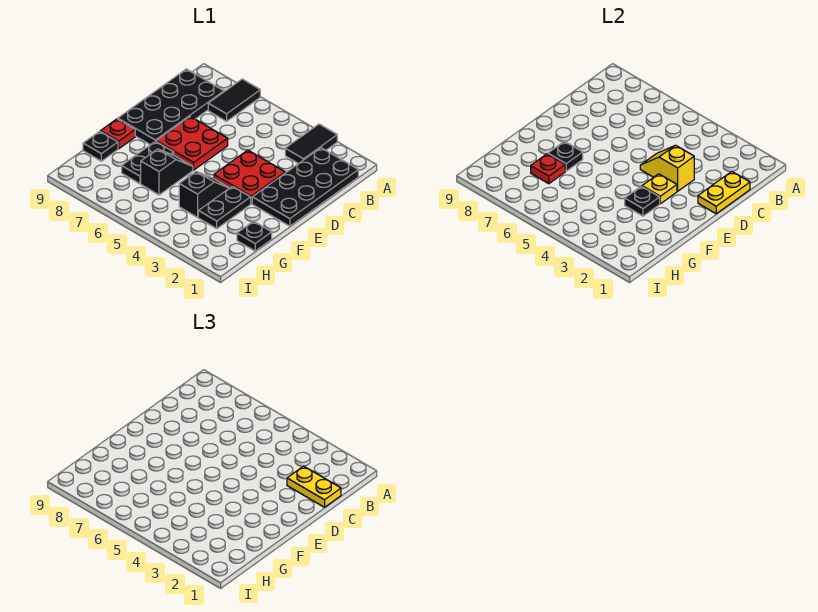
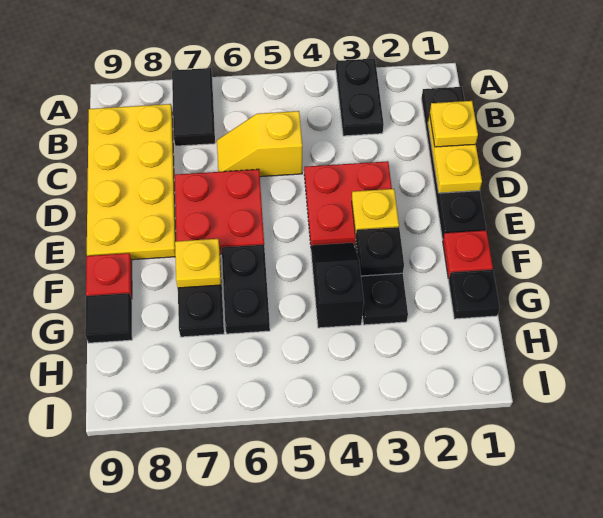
black 1x2 tile [285,124,337,164] -> black 1x2 plate [336,58,384,136]
black 2x4 plate [252,148,358,226] -> black 1x4 plate [421,87,486,239]
black 2x4 plate [118,69,224,145] -> yellow 2x4 plate [87,104,176,260]
yellow 1x2 plate [287,466,341,507] -> yellow 1x1 plate [430,101,478,147]
yellow 1x2 slope [640,145,694,191] -> yellow 1x2 slope moved to [217,111,302,177]
black 1x2 slope [141,149,193,195] -> black 1x2 plate [222,245,270,334]
black 1x1 plate [548,141,583,171] -> yellow 1x1 plate [175,239,221,288]
red 1x1 plate [531,154,565,184] -> red 1x1 plate moved to [443,231,493,279]
black 1x1 plate [83,131,118,161] -> black 1x1 tile [85,293,132,343]

